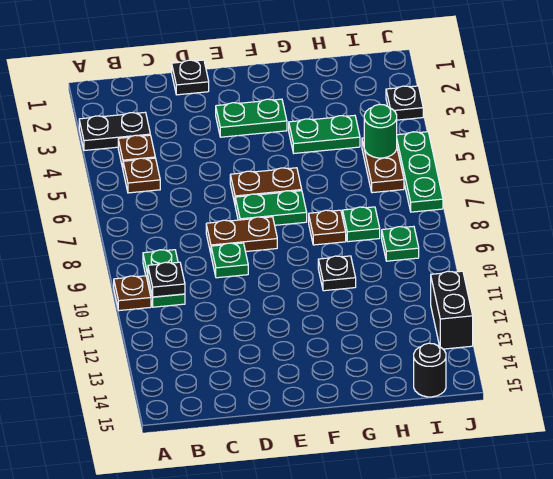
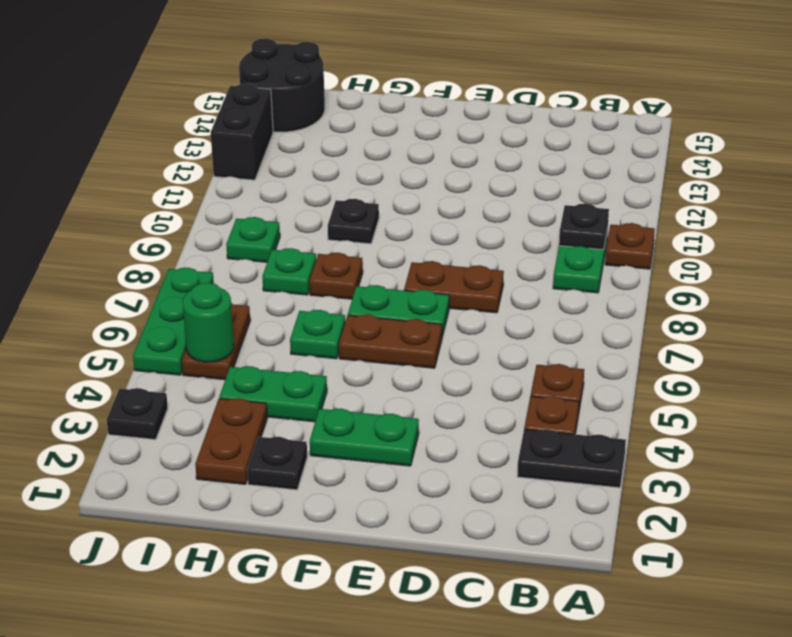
black 1x1 plate [172,60,209,95] -> black 1x1 plate moved to [247,437,307,490]
green 1x1 plate [211,243,248,278] -> green 1x1 plate moved to [290,310,345,359]
none -> brown 1x2 plate [195,398,267,484]
black 1x1 round brick [414,343,446,397] -> black 2x2 round brick [239,39,325,132]

